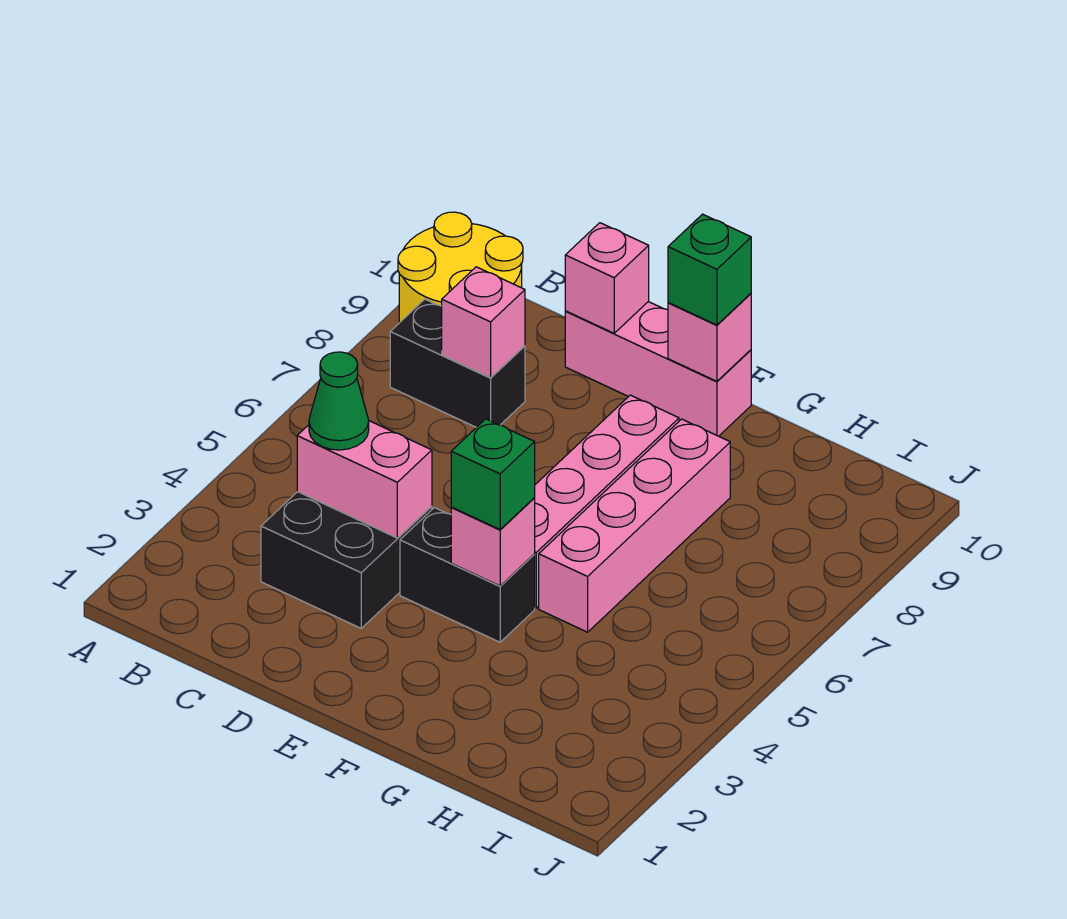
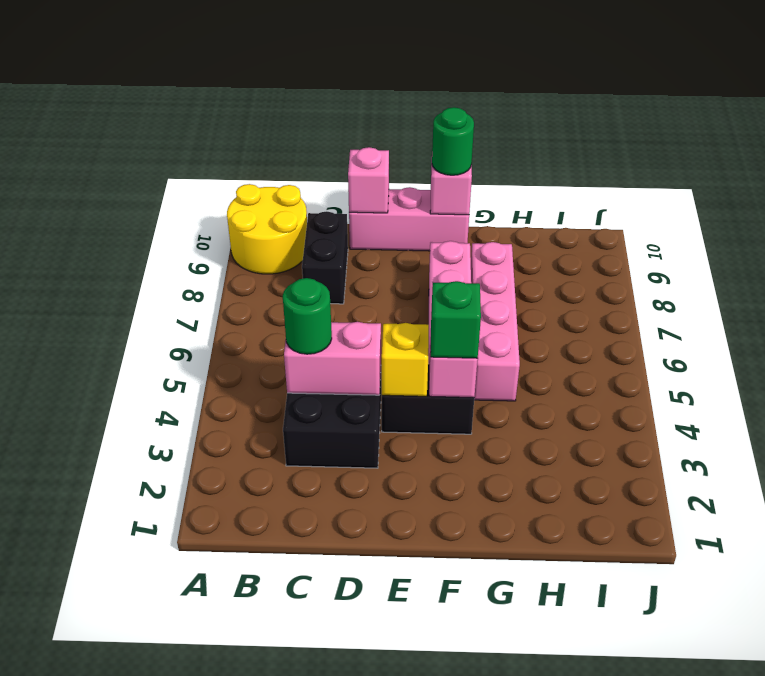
black 1x2 brick [390,299,525,427] -> black 1x2 brick turned to [302,211,348,304]
green 1x1 cone [309,352,369,450] -> green 1x1 round brick [283,278,332,354]
pink 1x1 brick [442,267,525,378] -> none
none -> yellow 1x1 brick [382,323,429,396]
green 1x1 brick [668,214,751,325] -> green 1x1 round brick [432,107,474,175]

